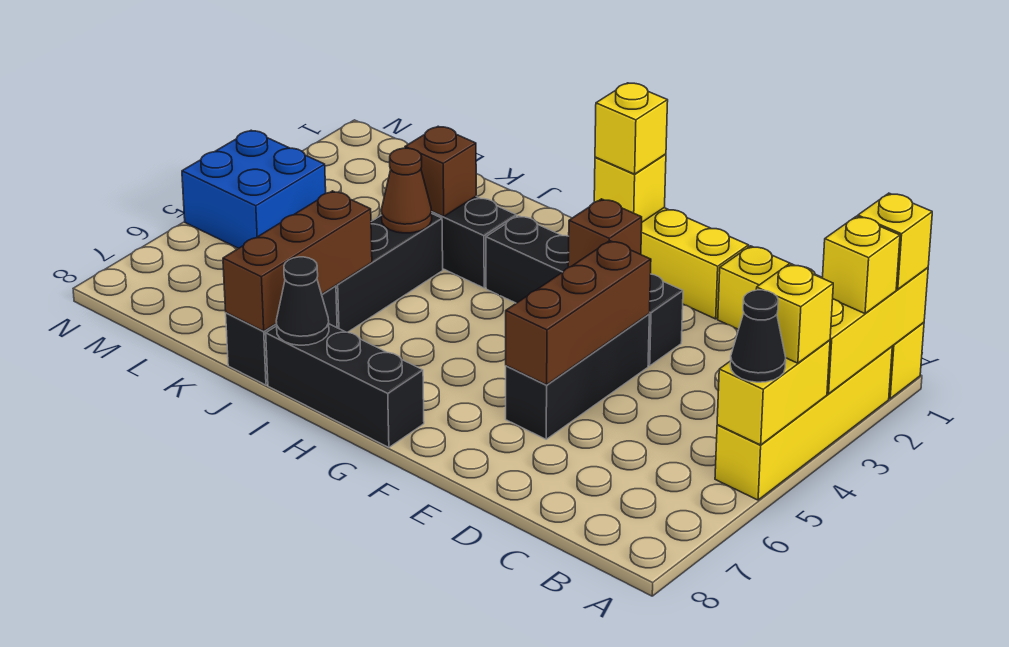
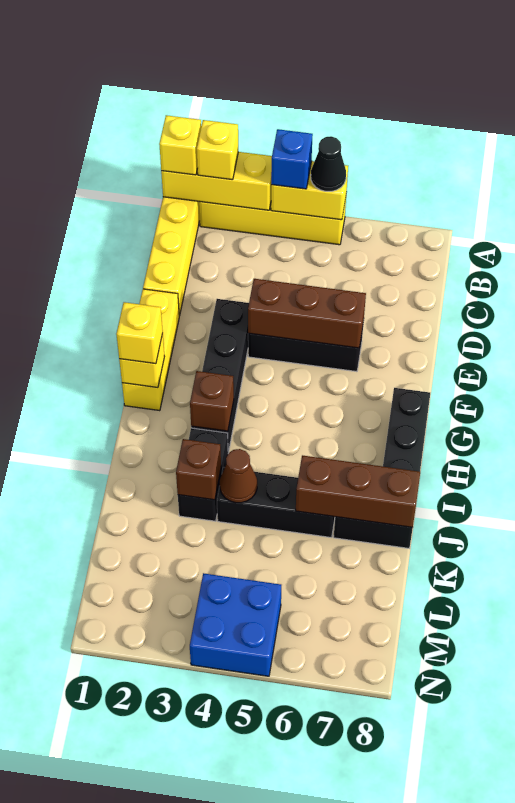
yellow 1x1 brick [756,264,833,363] -> blue 1x1 brick [271,129,313,189]
brown 1x1 brick [568,199,642,267] -> brown 1x1 brick moved to [190,371,234,431]
black 1x1 cone [276,257,329,345] -> none

